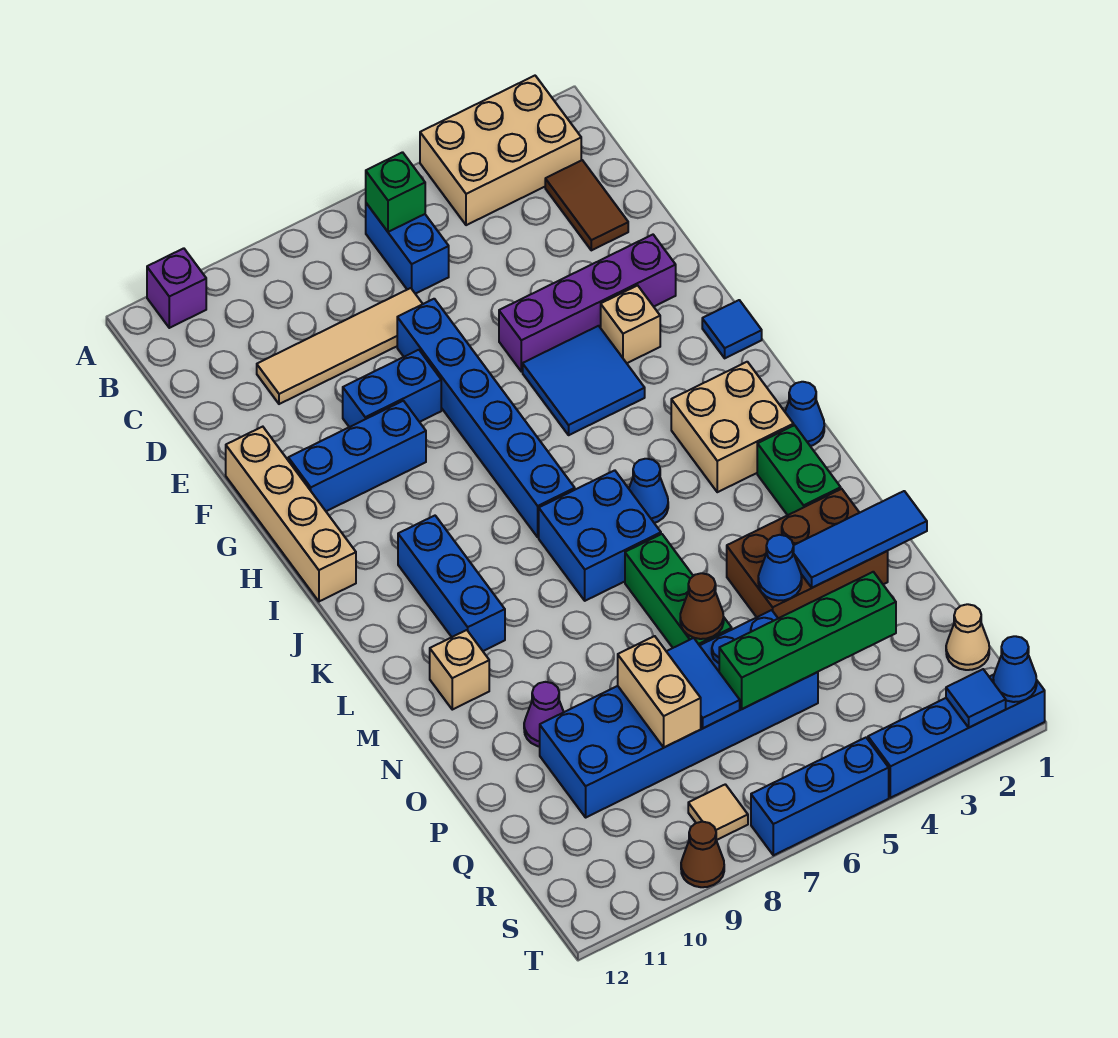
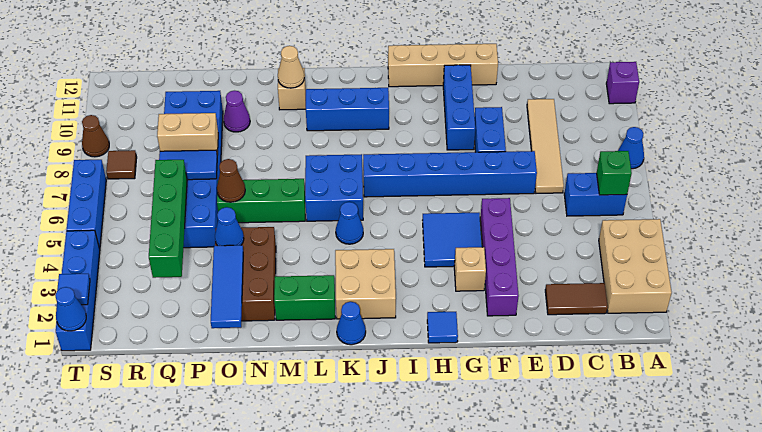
none -> blue 1x1 cone [618,127,644,169]
tan 1x1 cone [946,604,989,670] -> tan 1x1 cone moved to [278,46,304,88]
tan 1x1 tile [688,784,748,840] -> brown 1x1 tile [106,150,137,179]

